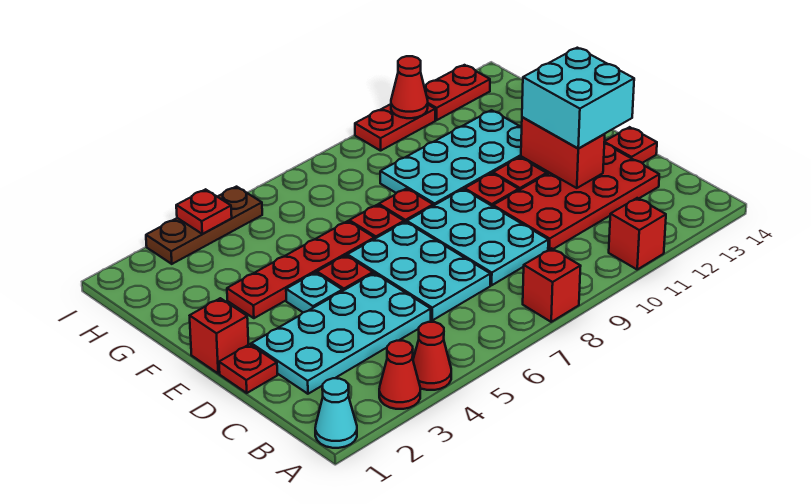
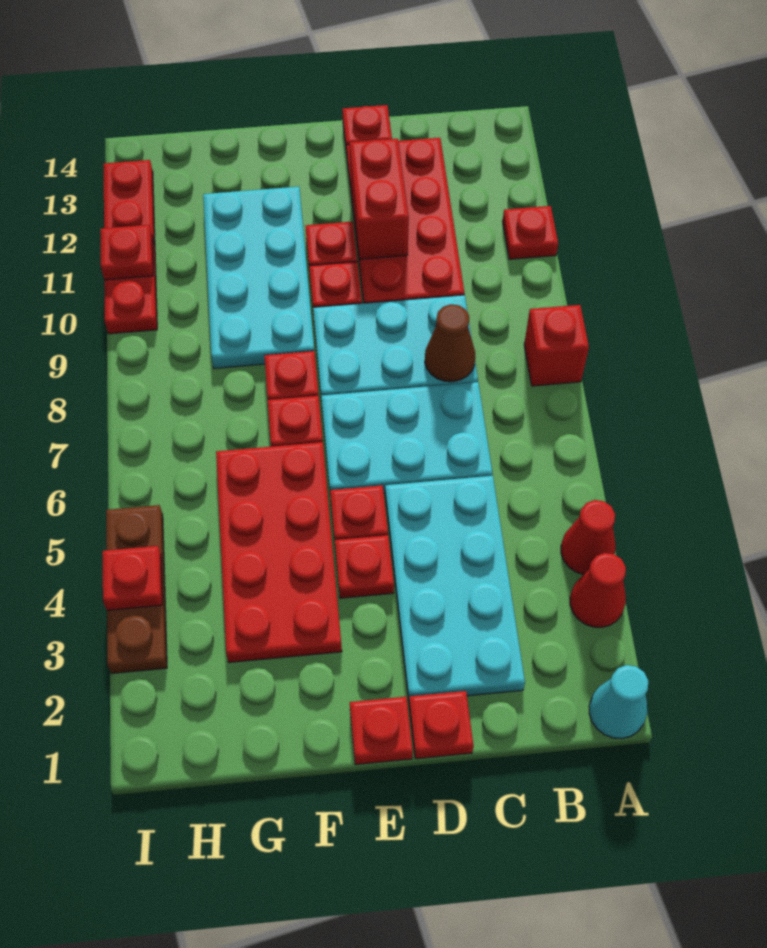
red 1x1 brick [609,198,666,269] -> red 1x1 plate [503,206,558,259]
none -> brown 1x1 cone [425,304,475,382]
red 1x2 brick [521,117,605,188] -> red 1x2 brick turned to [350,139,409,259]
cyan 2x2 brick [522,48,634,149] -> none
red 1x1 brick [190,298,248,373] -> red 1x1 plate [350,697,413,765]
cyan 1x1 plate [286,272,342,312] -> red 1x1 plate [335,535,394,598]
red 1x4 plate [227,221,375,318] -> red 2x4 plate [216,442,342,662]
red 1x1 cone [391,56,428,118] -> red 1x1 plate [101,225,153,280]

